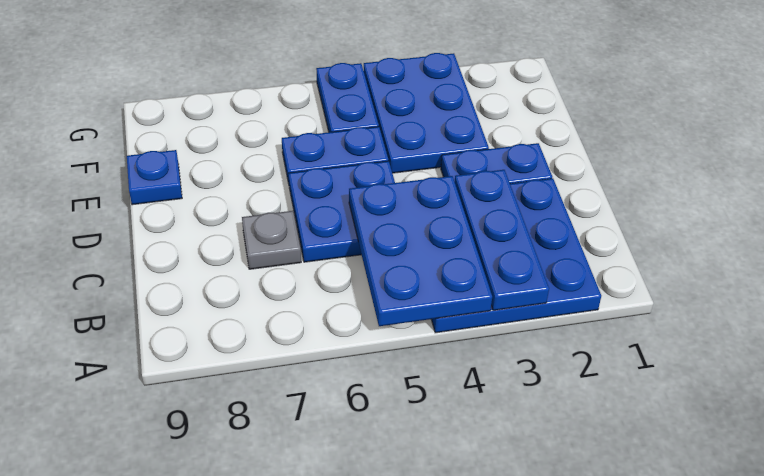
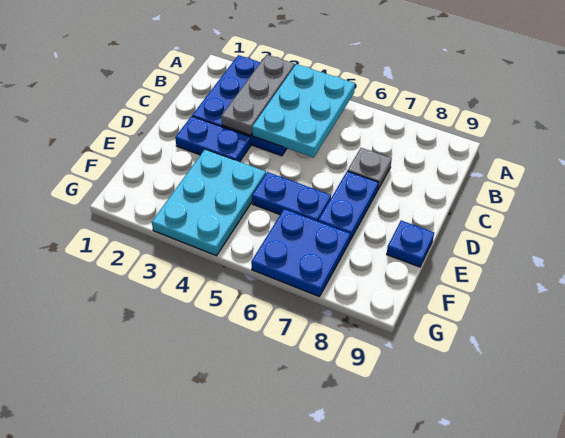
blue 1x3 plate [455,170,549,310] -> grey 1x3 plate [221,55,295,135]
blue 2x3 plate [349,176,492,326] -> cyan 2x3 plate [252,64,355,157]
blue 2x2 plate [288,161,395,262] -> blue 2x2 plate moved to [251,209,350,297]
blue 2x3 plate [364,53,489,173] -> cyan 2x3 plate [152,149,266,256]
blue 1x2 plate [316,63,379,132] -> blue 1x2 plate moved to [318,171,378,240]

